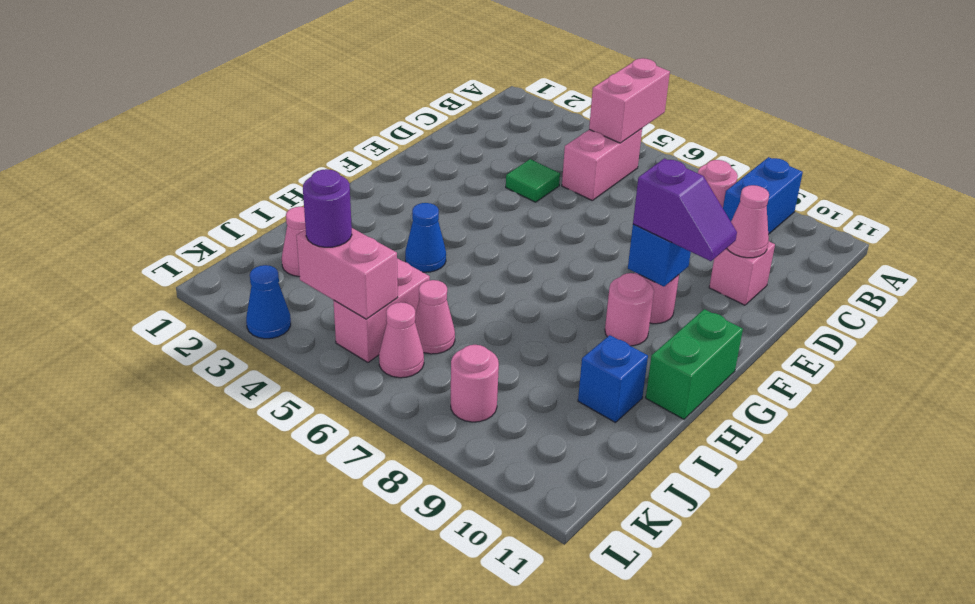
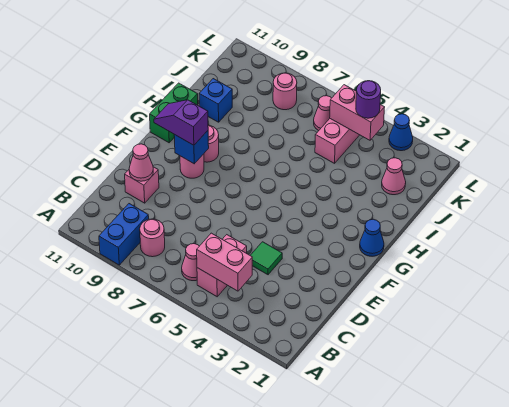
pink 1x2 brick [589,58,670,143] -> pink 1x2 brick turned to [197,233,252,291]
blue 1x1 cone [405,203,446,272] -> blue 1x1 cone moved to [360,219,384,256]
pink 1x1 cone [415,280,455,354] -> pink 1x1 cone moved to [182,244,199,281]

